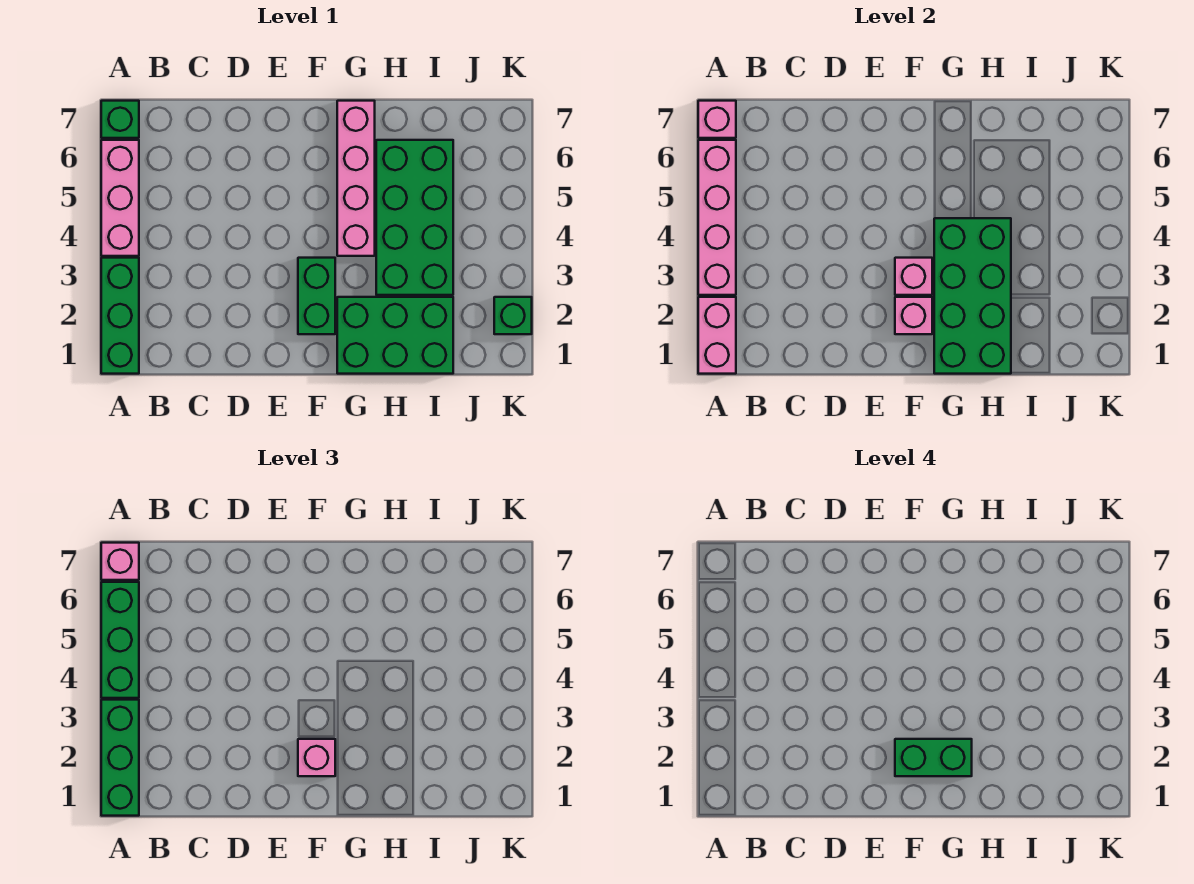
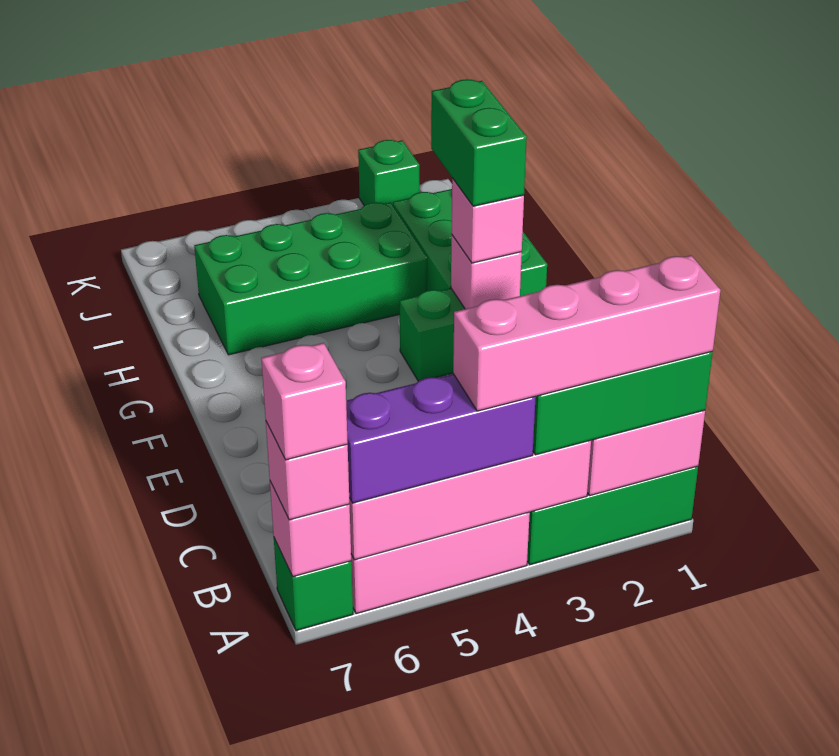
green 1x3 brick [101,582,139,698] -> purple 1x3 brick [346,374,536,503]
pink 1x1 brick [895,258,932,295] -> pink 1x1 brick moved to [261,343,348,460]
green 2x4 brick [934,218,1011,374] -> none
pink 1x4 brick [337,101,375,256] -> pink 1x4 brick moved to [453,256,721,411]

